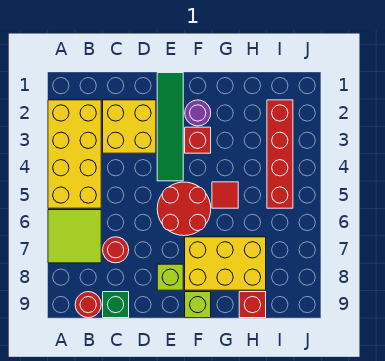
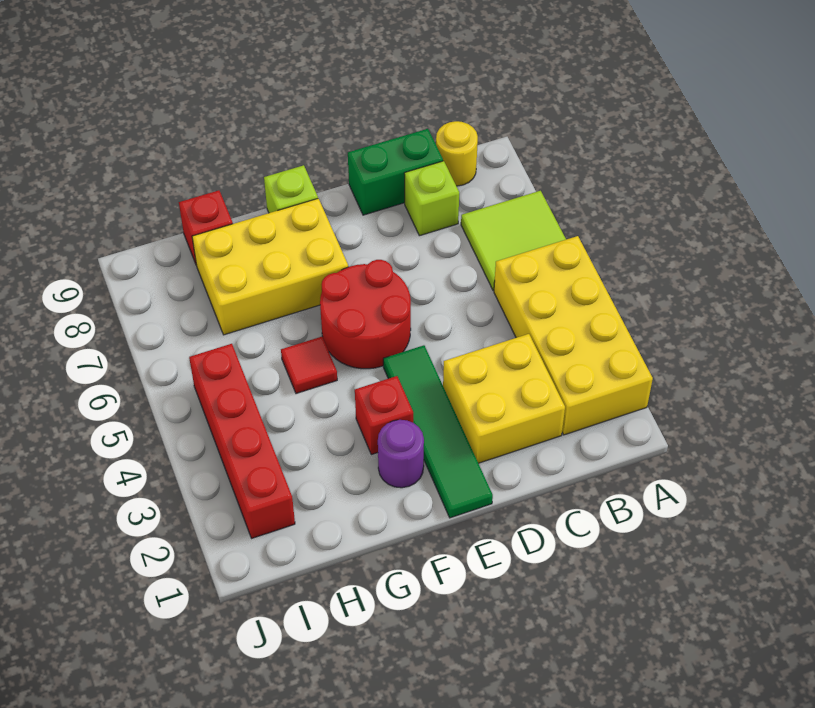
red 1x1 round brick [75,292,101,318] -> yellow 1x1 round brick [436,121,478,186]
red 1x1 round brick [103,237,129,263] -> none
green 1x1 brick [103,292,129,318] -> green 1x2 brick [348,129,443,215]
lime 1x1 brick [157,264,183,290] -> lime 1x1 brick moved to [404,161,459,236]

